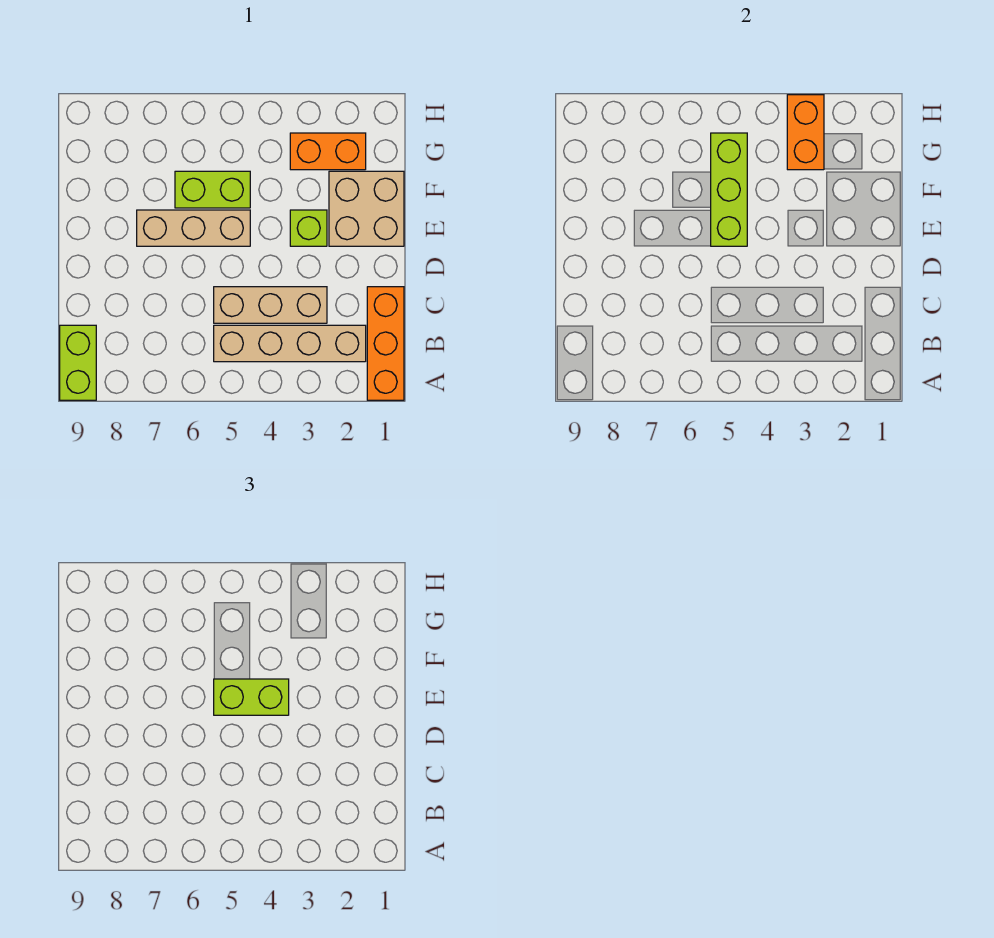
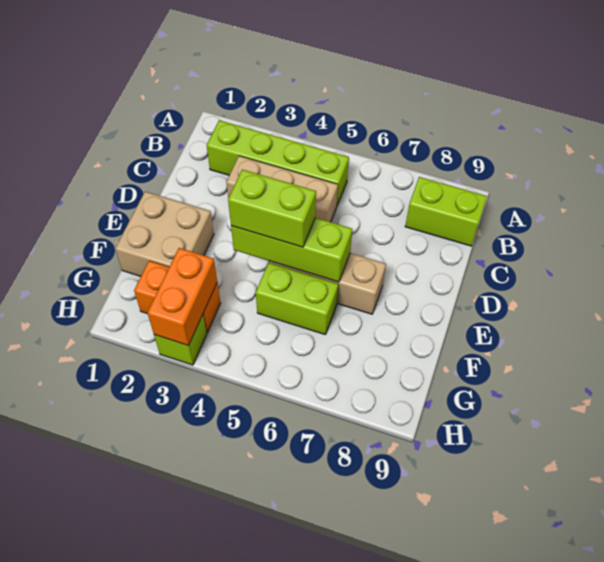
orange 1x3 brick [367,287,404,400] -> none
lime 1x2 brick [60,325,96,400] -> lime 1x2 brick turned to [405,177,487,246]
tan 1x4 brick [214,325,366,362] -> lime 1x4 brick [207,120,349,206]
lime 1x1 brick [290,210,327,246] -> lime 1x1 brick moved to [154,315,207,365]
lime 1x3 brick [711,133,747,246] -> lime 1x3 brick turned to [231,218,352,282]

